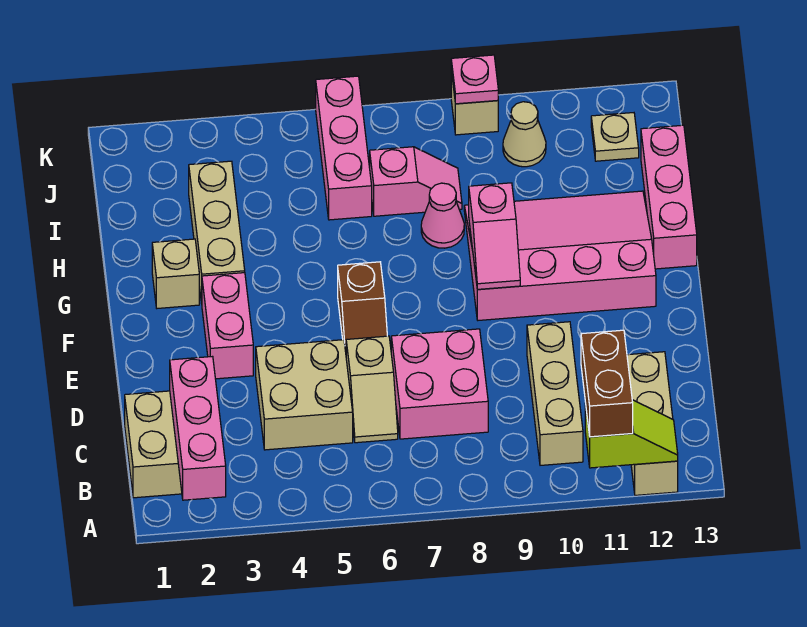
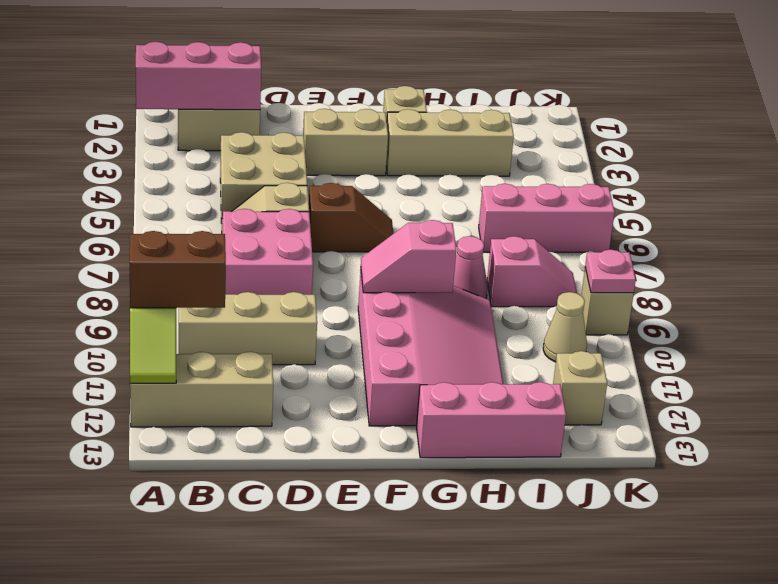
pink 1x2 brick [202,273,253,379] -> tan 1x2 brick [303,109,388,176]
brown 1x2 slope [338,262,387,352] -> brown 1x2 slope turned to [309,183,393,252]
pink 1x2 slope [370,147,462,216] -> pink 1x2 slope turned to [487,236,577,307]
tan 1x1 plate [591,113,639,161] -> tan 1x1 brick [553,351,607,425]

